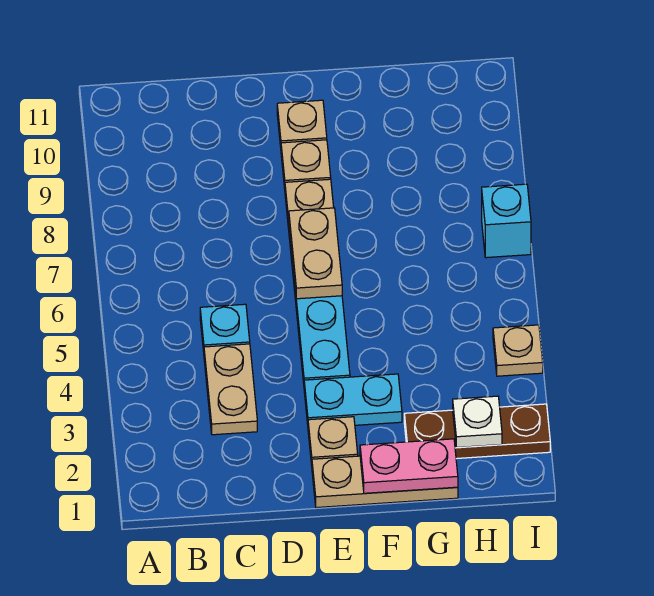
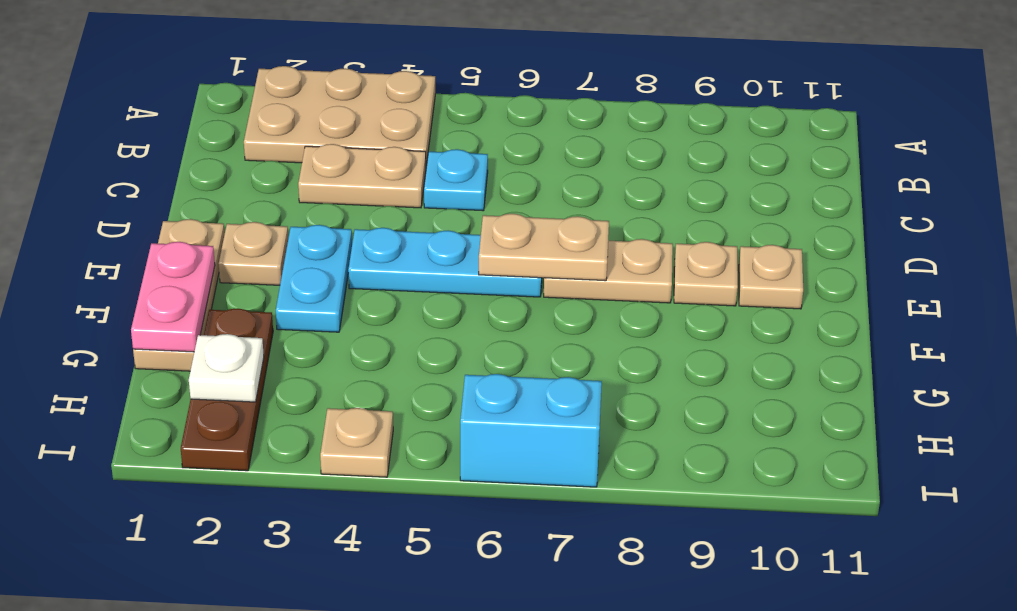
none -> tan 2x3 plate [244,66,435,166]
cyan 1x1 brick [482,184,531,258] -> cyan 1x2 brick [460,374,602,487]

